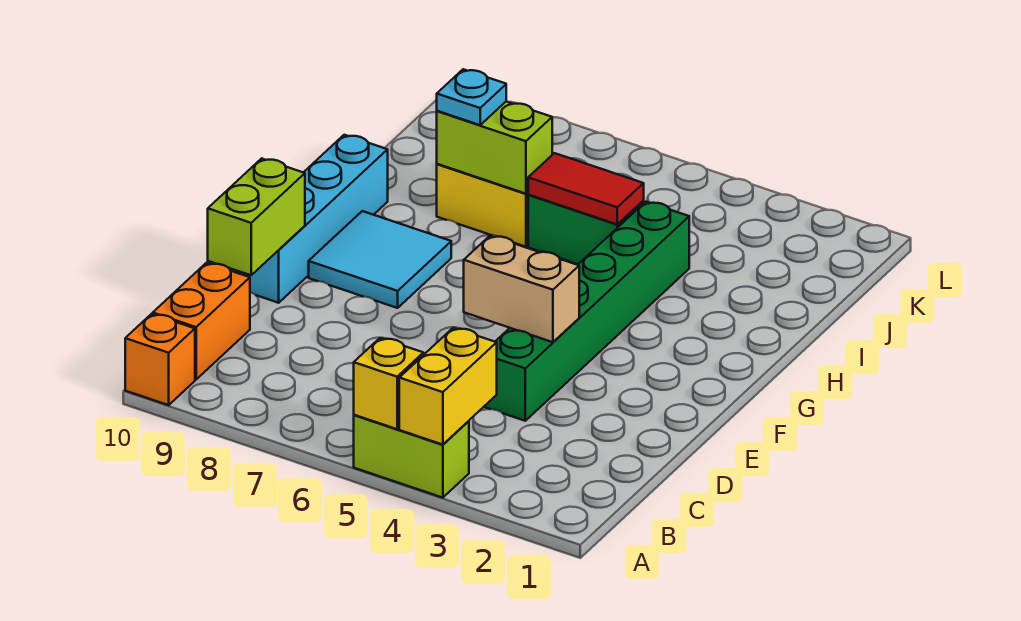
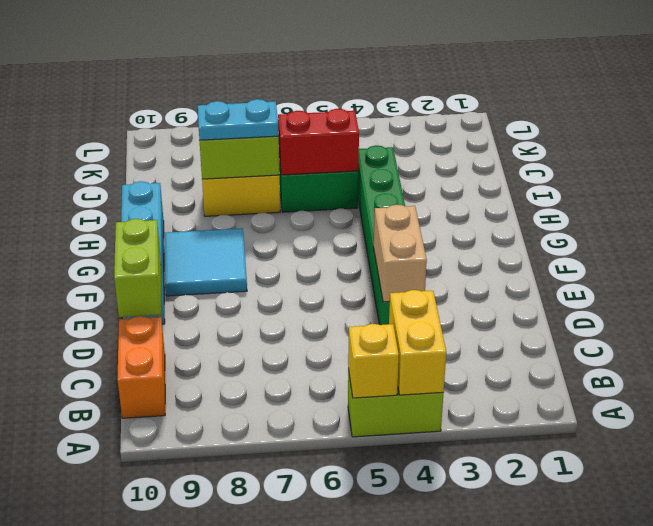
orange 1x1 brick [125,314,195,405] -> none
tan 1x2 brick [464,235,579,342] -> tan 1x2 brick turned to [374,205,427,302]
red 1x2 tile [528,153,644,224] -> red 1x2 brick [278,109,359,175]
cyan 1x1 plate [437,69,506,125] -> cyan 1x2 plate [198,99,279,140]

